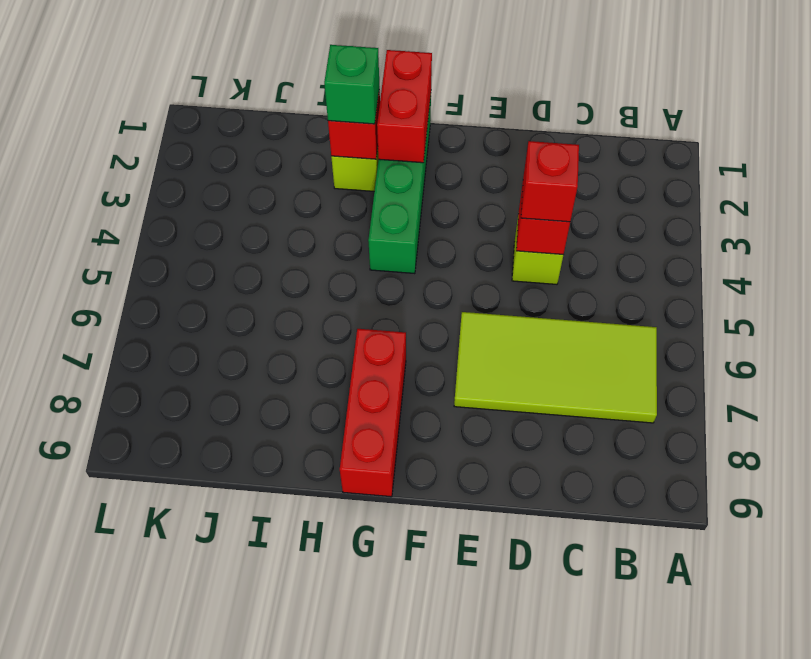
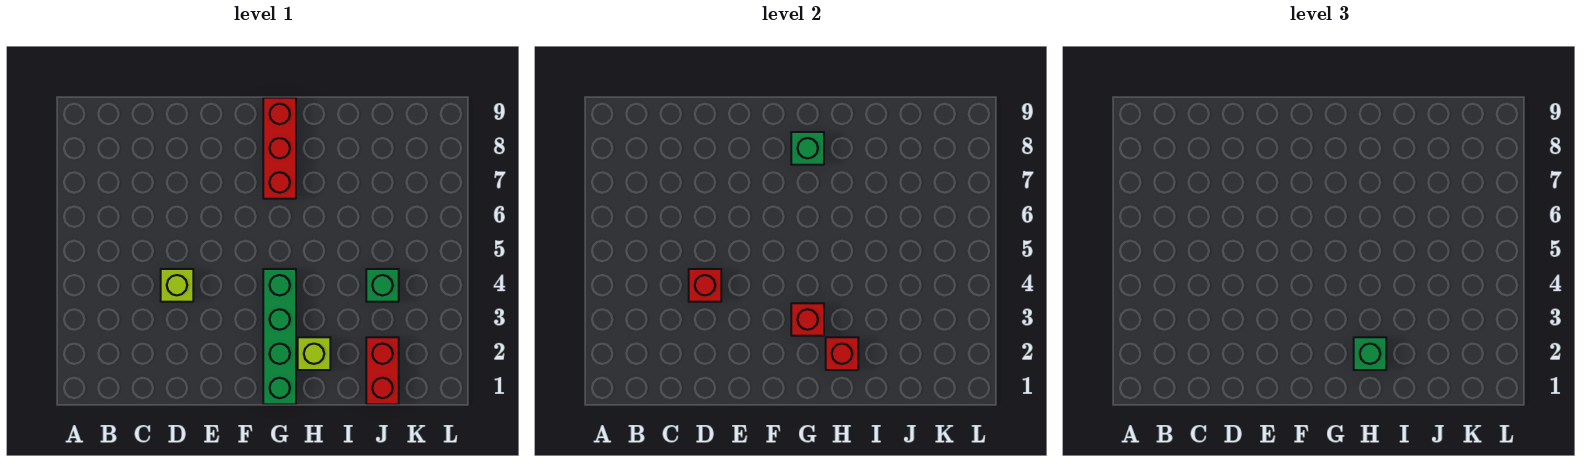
lime 2x4 tile [454,312,657,423] -> none
red 1x1 brick [521,141,579,222] -> red 1x1 brick moved to [791,303,824,336]
red 1x2 brick [377,50,432,163] -> red 1x2 brick moved to [366,337,399,404]
none -> green 1x1 brick [791,132,824,165]
none -> green 1x1 brick [366,269,399,302]

